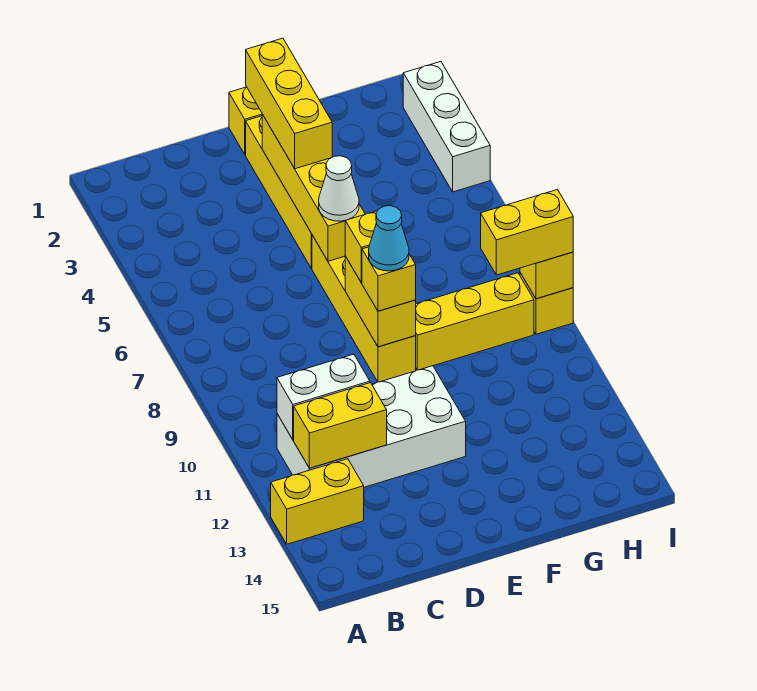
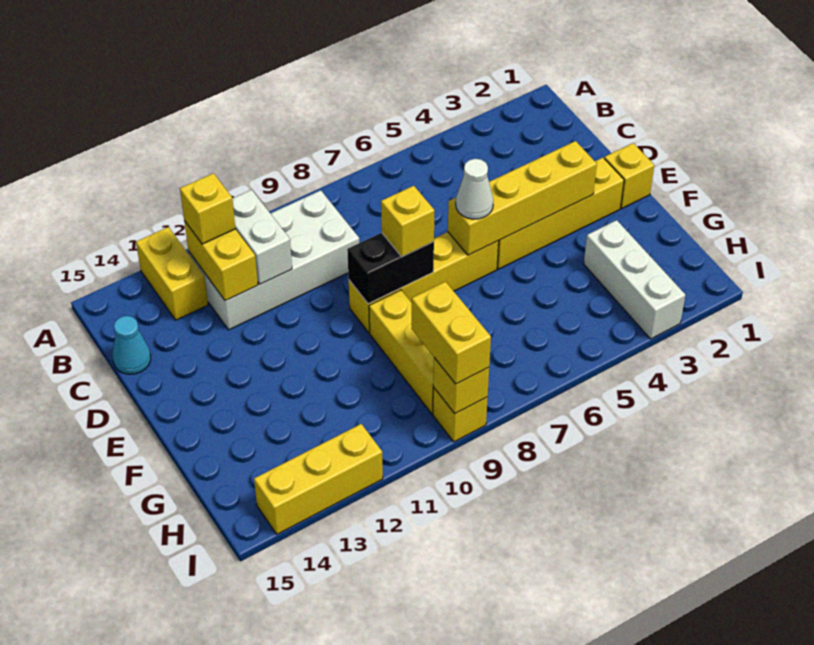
white 2x4 brick [277,366,466,487] -> white 2x4 brick turned to [189,190,359,330]
yellow 1x3 brick [246,38,332,169] -> yellow 1x3 brick moved to [254,424,383,534]
yellow 1x2 brick [345,256,416,347] -> black 1x2 brick [347,233,434,304]
yellow 1x1 brick [362,247,416,311] -> yellow 1x1 brick moved to [180,173,235,244]
cyan 1x1 cone [369,206,409,271] -> cyan 1x1 cone moved to [113,316,151,374]
white 1x3 brick [403,62,490,192] -> white 1x3 brick turned to [584,220,685,339]

